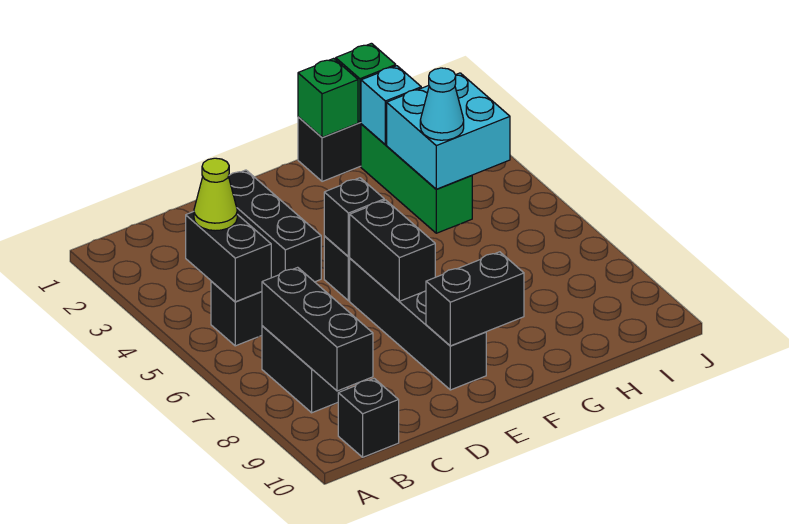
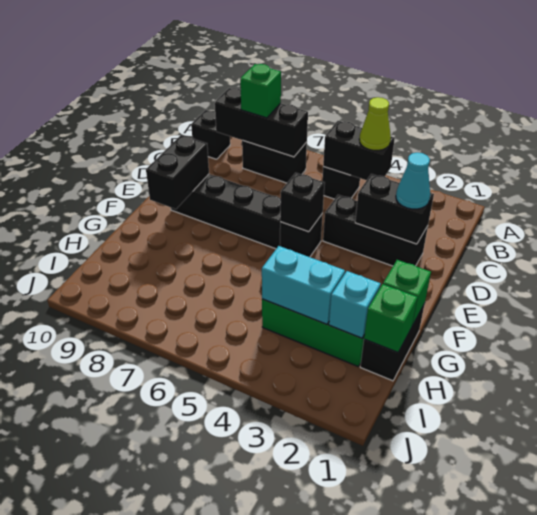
none -> green 1x1 brick [240,64,281,118]
black 1x2 brick [350,200,435,301] -> black 1x2 brick moved to [355,174,434,244]
cyan 2x2 brick [387,73,510,189] -> cyan 1x2 brick [262,246,345,324]
cyan 1x1 cone [420,68,464,140] -> cyan 1x1 cone moved to [396,152,430,209]

